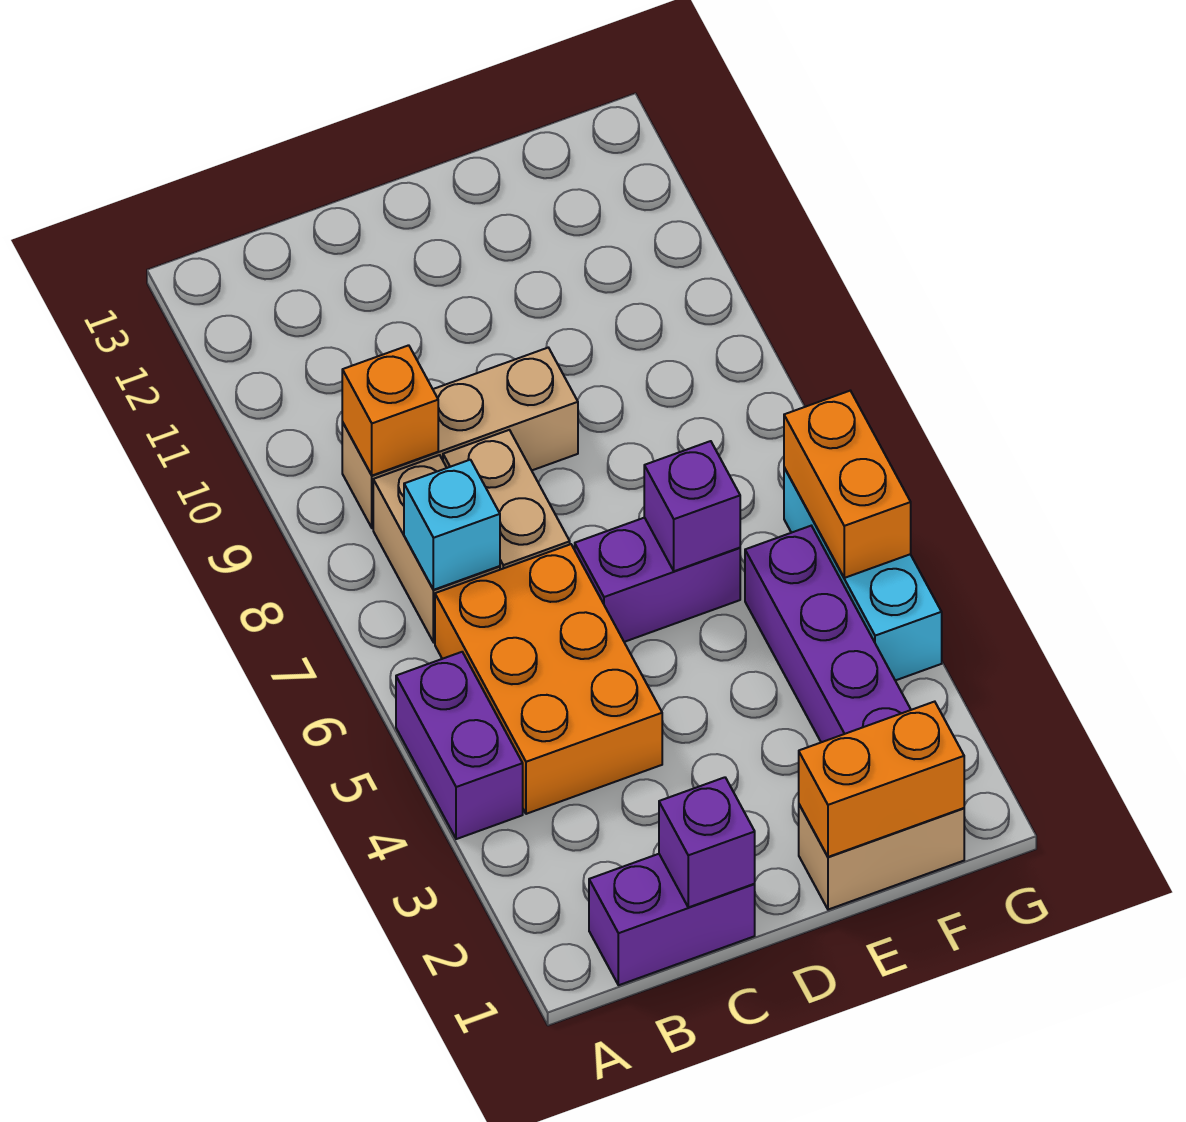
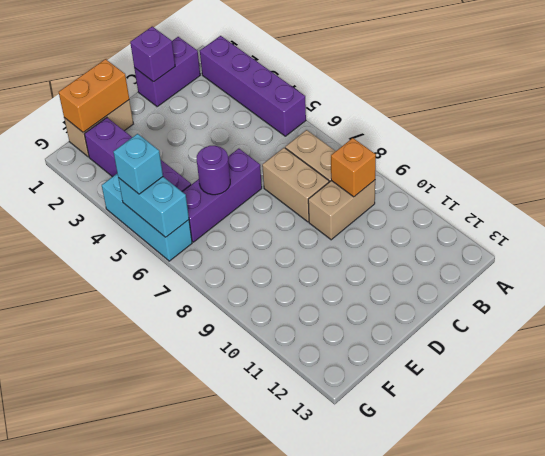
purple 1x2 brick [396,652,523,839] -> purple 1x4 brick [200,36,306,136]
orange 2x3 brick [435,544,662,814] -> none
cyan 1x1 brick [404,460,500,590] -> cyan 1x1 brick moved to [114,134,163,194]
tan 1x3 brick [342,348,578,528] -> tan 1x2 brick [308,180,375,240]
purple 1x2 brick [575,518,740,642] -> purple 1x3 brick [182,149,262,242]
purple 1x1 brick [644,441,740,571] -> purple 1x1 round brick [197,146,230,195]
orange 1x2 brick [784,391,911,578] -> cyan 1x2 brick [118,177,189,237]

